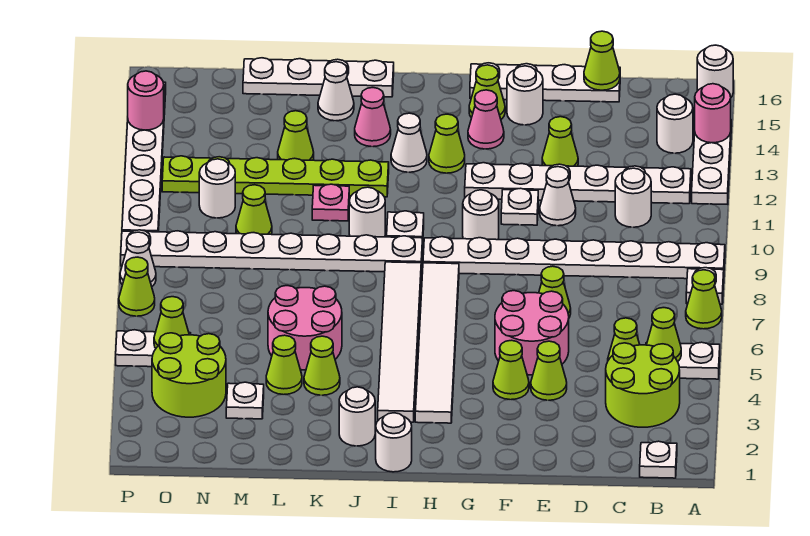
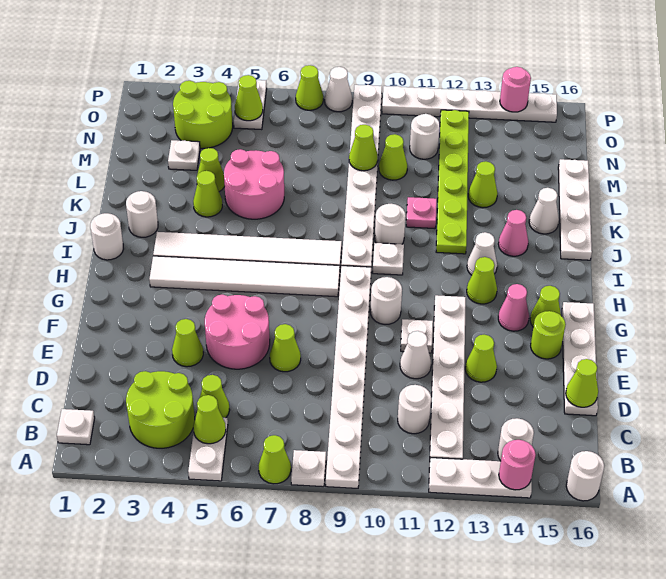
lime 1x1 cone [493,340,529,400] -> lime 1x1 cone moved to [349,125,378,171]
white 1x1 round brick [507,66,543,125] -> lime 1x1 round brick [531,311,566,359]

